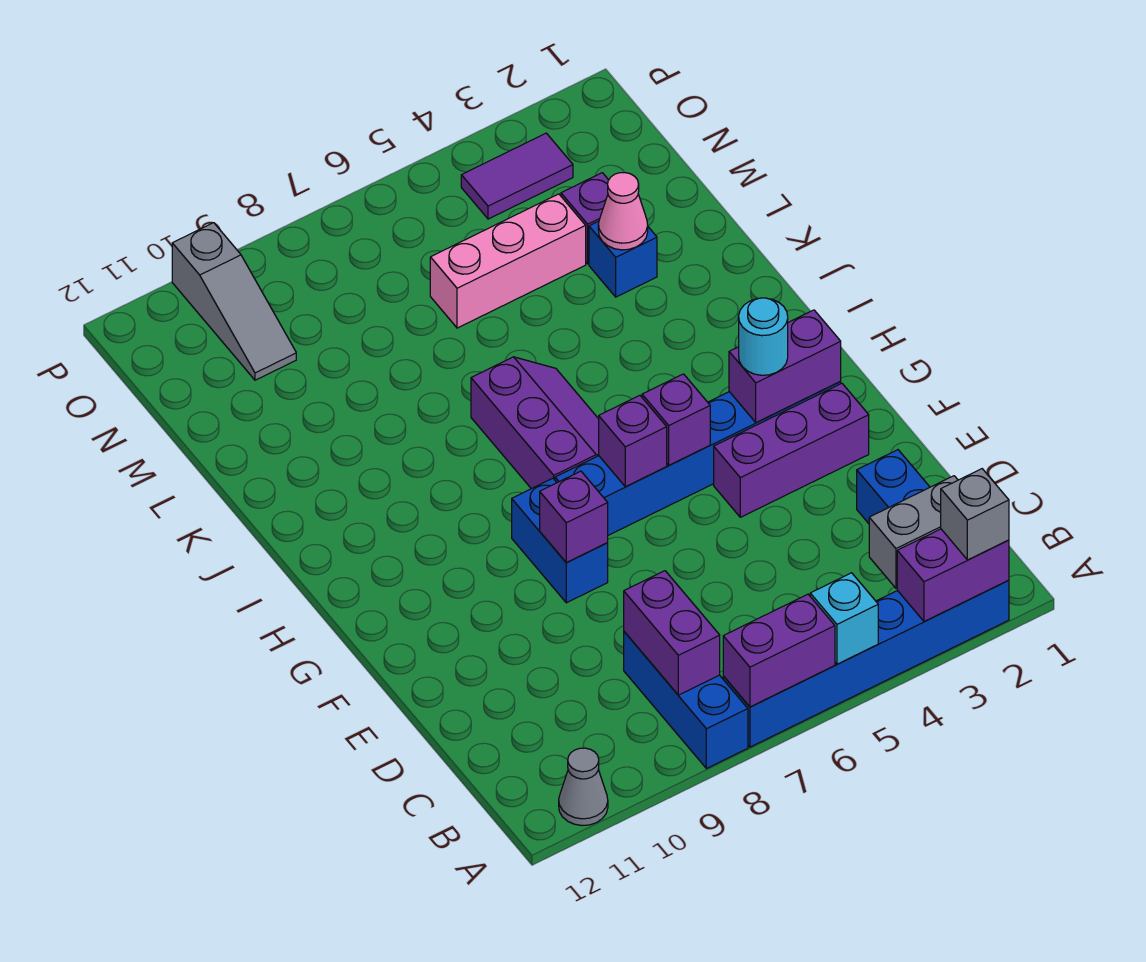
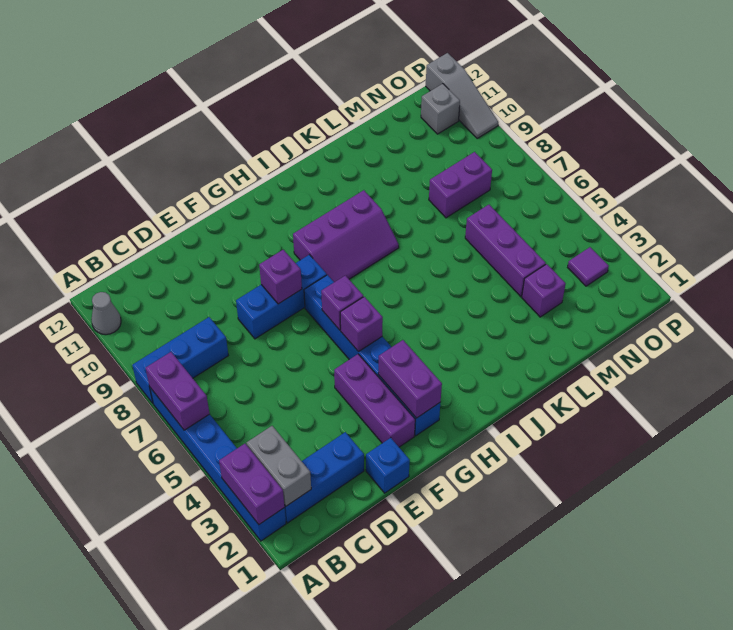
grey 1x1 brick [941,469,1009,560] -> grey 1x1 brick moved to [421,84,460,134]
cyan 1x1 brick [810,573,878,664] -> none
purple 1x2 brick [624,571,720,695] -> purple 1x2 brick moved to [429,152,492,218]
blue 1x2 brick [512,478,608,603] -> blue 1x3 brick [236,255,327,339]
cyan 1x1 round brick [739,298,788,375] -> none
purple 2x3 slope [471,357,599,489] -> purple 2x3 slope moved to [293,190,399,282]
blue 1x1 brick [589,221,657,297] -> blue 1x1 brick moved to [366,438,410,493]
pink 1x1 cone [598,173,648,250] -> none
pink 1x3 brick [430,194,586,328] -> purple 1x3 brick [465,205,546,297]
grey 1x3 slope [172,223,296,380] -> grey 1x3 slope turned to [426,53,498,138]
purple 1x2 tile [461,133,573,219] -> purple 1x1 tile [568,247,609,286]

